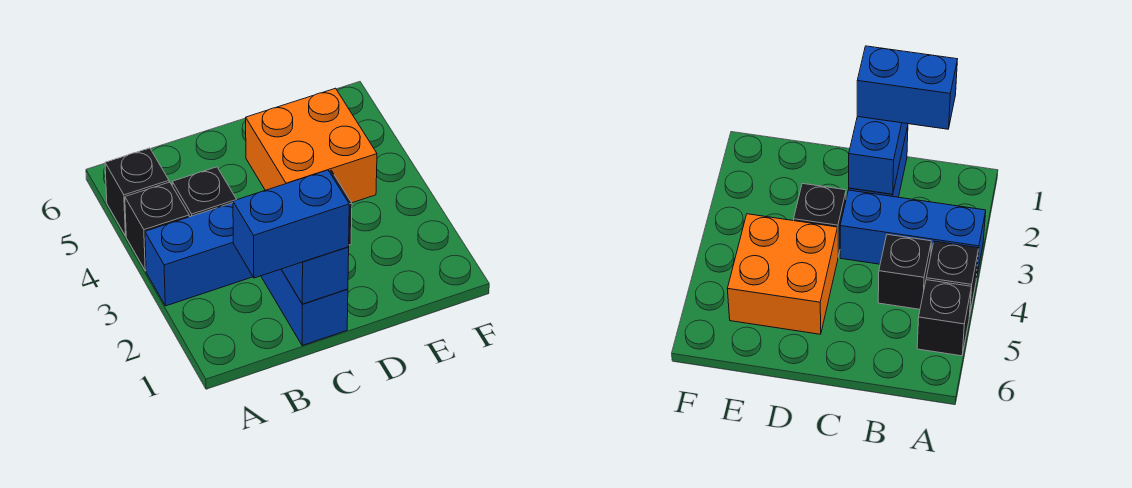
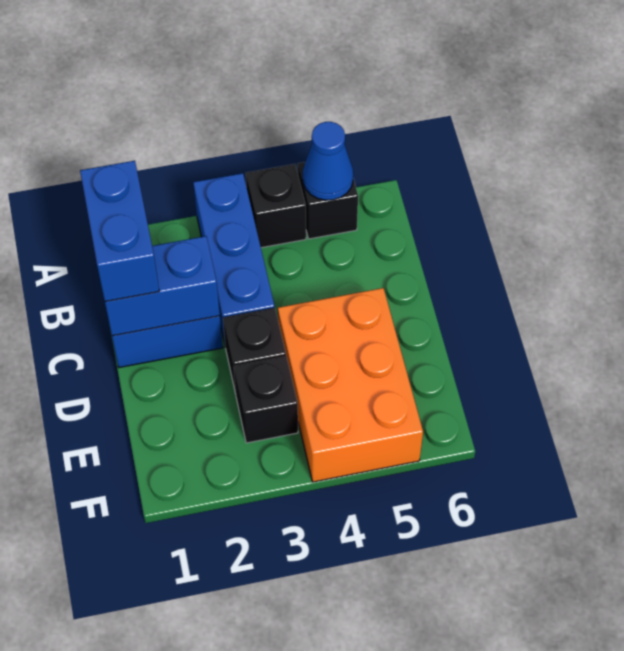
none -> blue 1x1 cone [303,122,353,200]
black 1x1 brick [172,167,237,217] -> black 1x1 brick moved to [234,356,298,443]
orange 2x2 brick [246,88,377,203] -> orange 2x3 brick [278,288,423,482]

